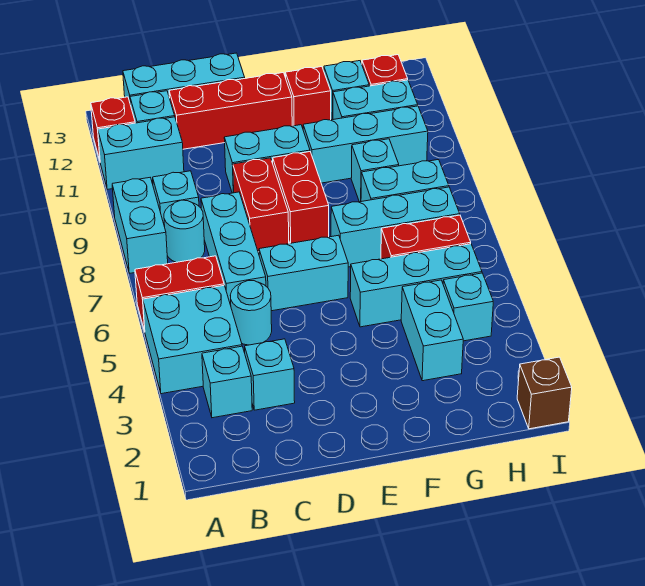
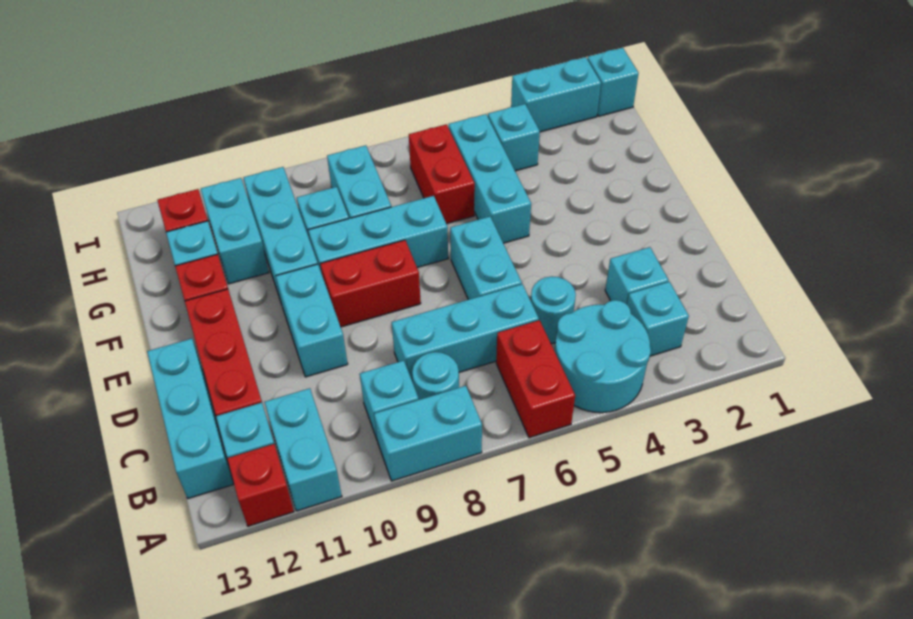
cyan 2x2 brick [143,285,242,394] -> cyan 2x2 round brick [555,300,651,413]
red 1x2 brick [233,158,289,252] -> none
cyan 1x3 brick [331,187,460,267] -> cyan 1x3 brick turned to [308,196,448,273]
cyan 1x2 brick [401,280,463,381] -> cyan 1x2 brick moved to [511,57,601,132]
brown 1x1 brick [517,357,572,429] -> cyan 1x1 brick [587,48,639,116]

